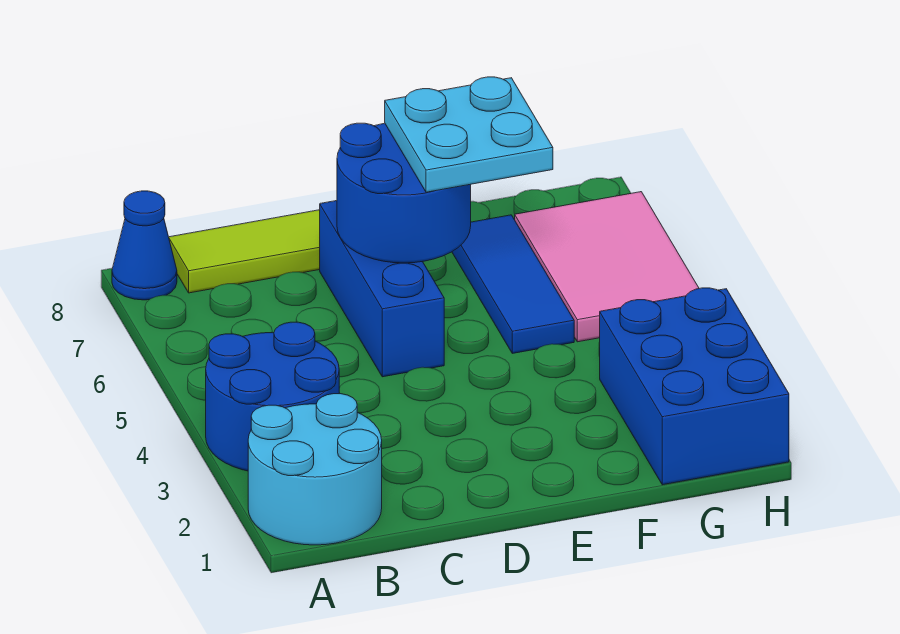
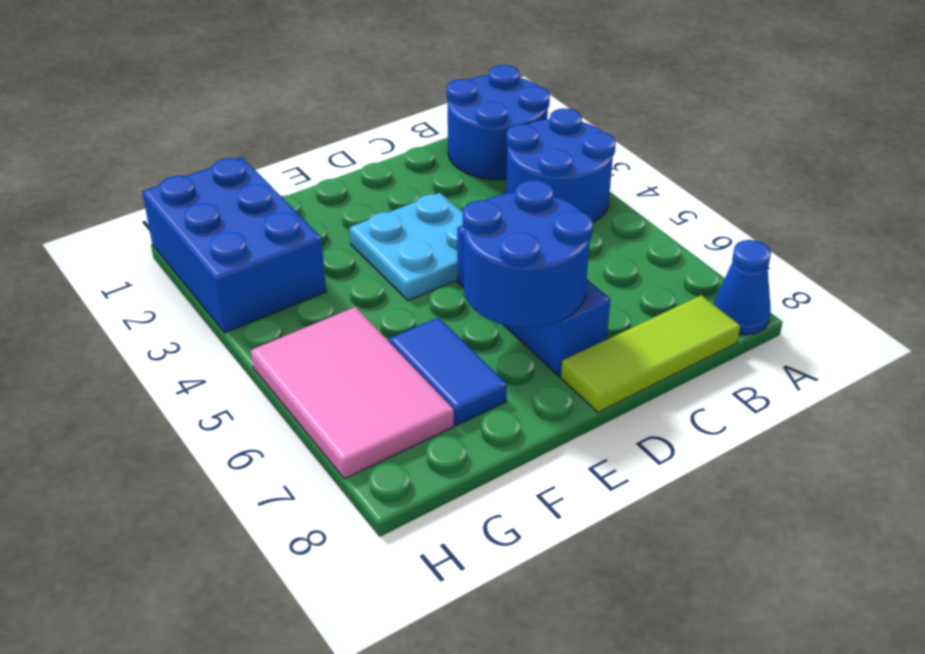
cyan 2x2 round brick [248,393,382,545] -> blue 2x2 round brick [447,65,550,179]
cyan 2x2 plate [385,77,553,192] -> cyan 2x2 plate moved to [350,193,463,301]
blue 1x3 tile [452,215,574,353] -> blue 1x2 tile [389,317,507,426]

